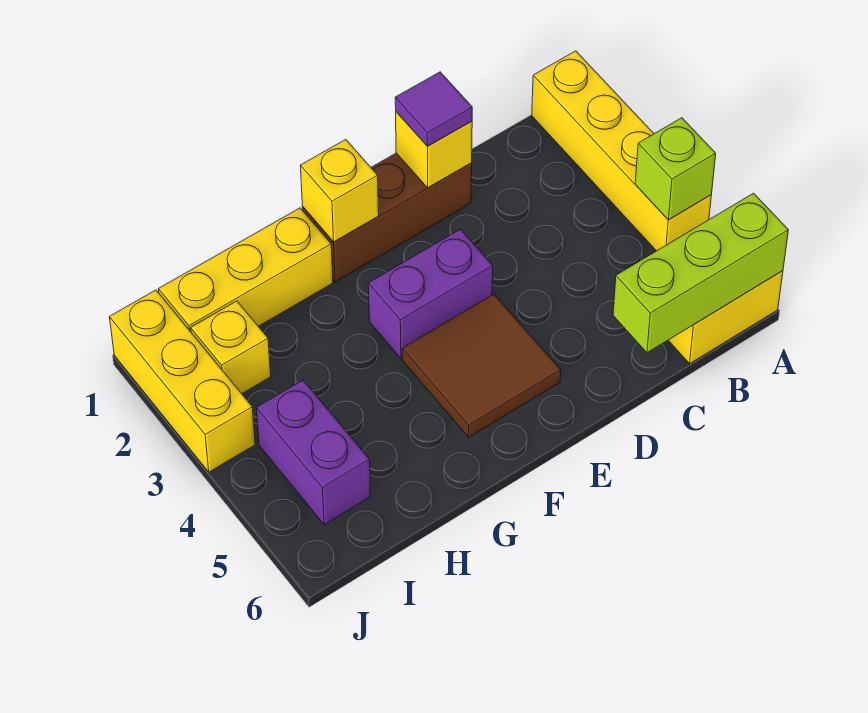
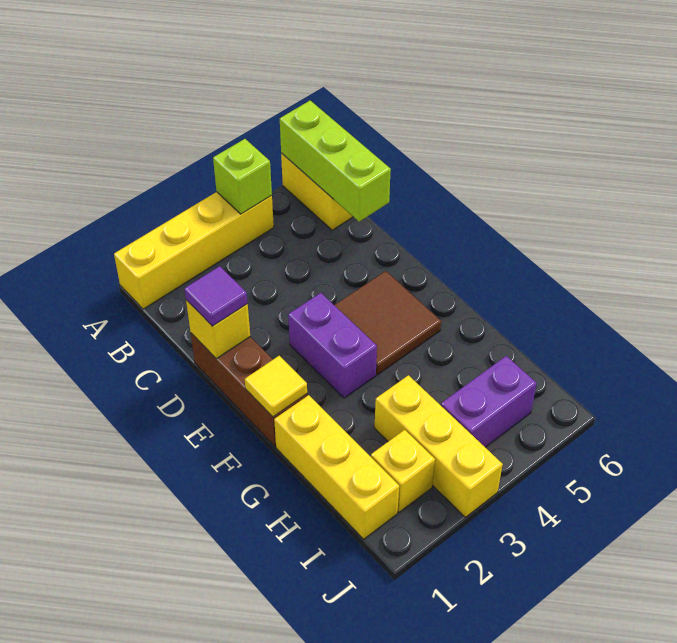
yellow 1x1 brick [300,140,379,242] -> yellow 1x1 tile [245,356,307,417]
yellow 1x3 brick [110,290,255,472] -> yellow 1x3 brick turned to [375,375,503,517]

